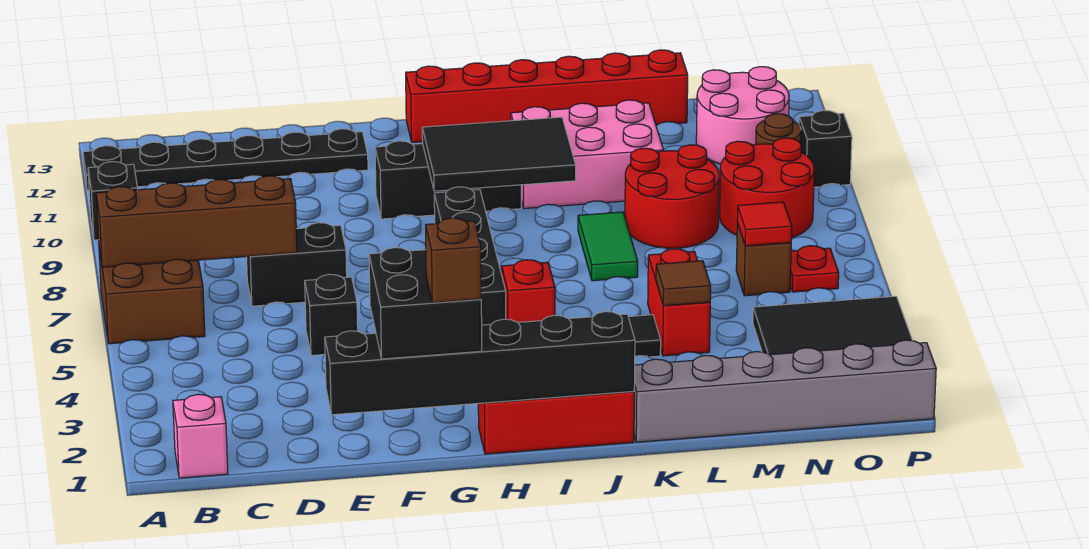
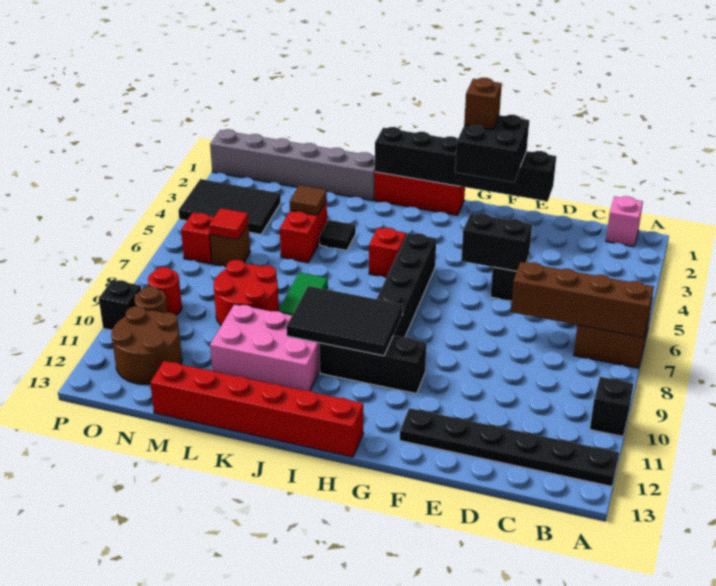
black 1x2 brick [247,223,347,306] -> black 1x2 brick moved to [461,213,532,271]
red 2x2 round brick [720,138,814,237] -> red 1x1 round brick [148,267,182,315]
pink 2x2 round brick [696,67,789,164] -> brown 2x2 round brick [111,306,182,384]
red 1x1 plate [790,246,839,292] -> red 1x1 brick [181,213,214,264]

